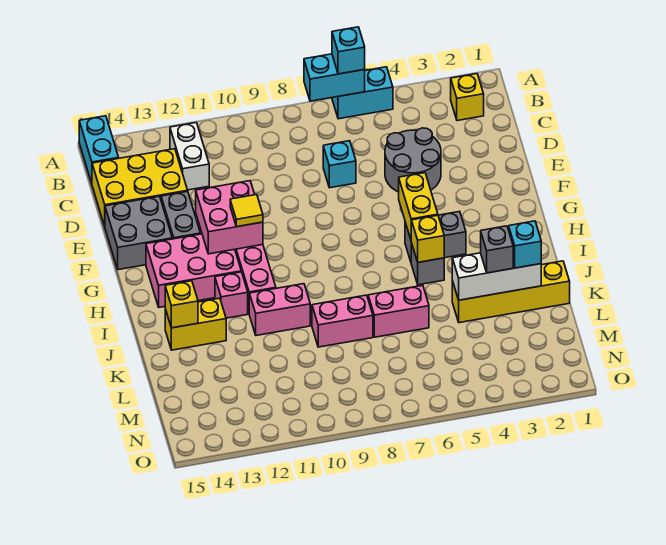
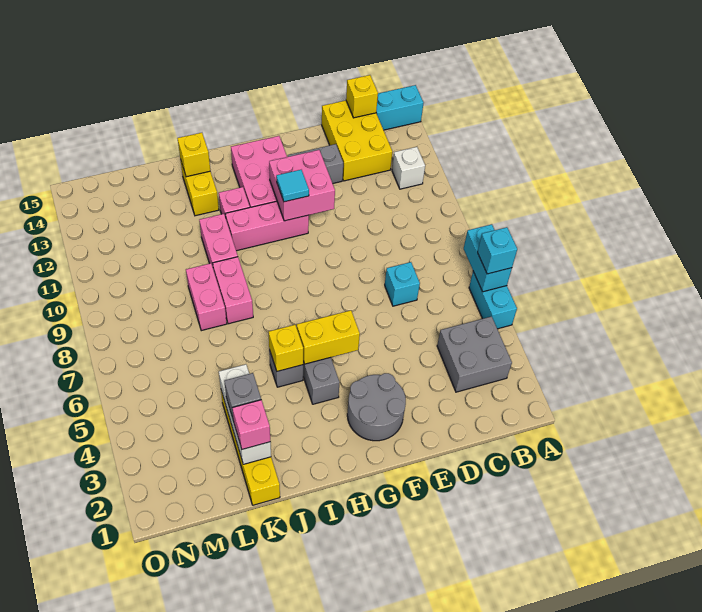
yellow 1x1 brick [451,74,484,121] -> yellow 1x1 brick moved to [346,75,378,118]
white 1x2 brick [170,123,209,190] -> white 1x1 brick [392,147,425,189]
grey 2x2 round brick [385,128,441,192] -> grey 2x2 round brick moved to [347,373,406,441]
grey 2x2 brick [105,196,172,270] -> grey 2x2 brick moved to [437,317,512,392]
yellow 1x1 tile [230,195,263,227] -> cyan 1x1 tile [276,170,309,202]
cyan 1x1 brick [509,221,541,268] -> pink 1x1 brick [232,400,270,449]
pink 1x2 brick [368,285,429,337] -> pink 1x2 brick moved to [213,257,253,324]

